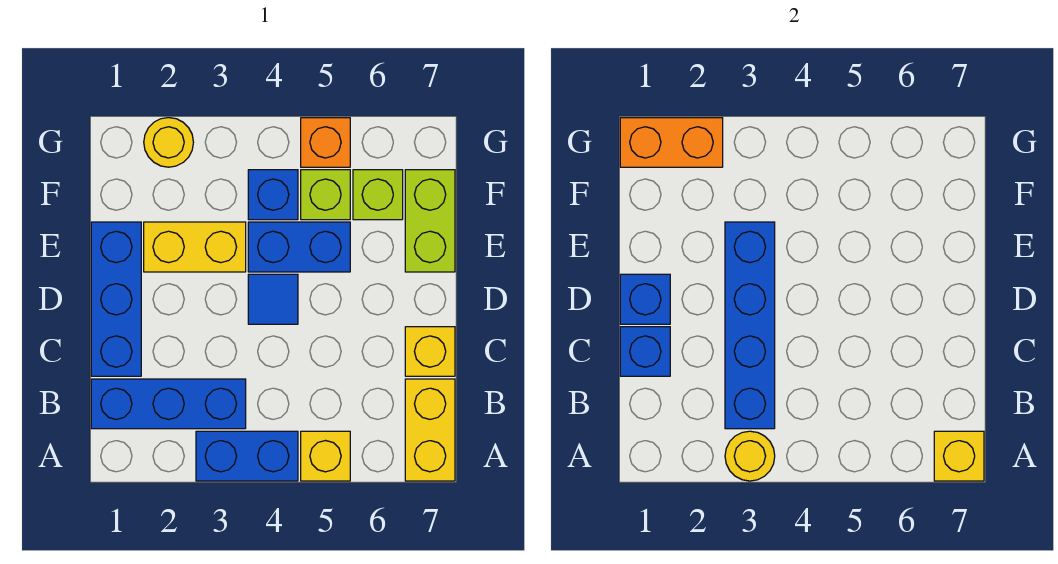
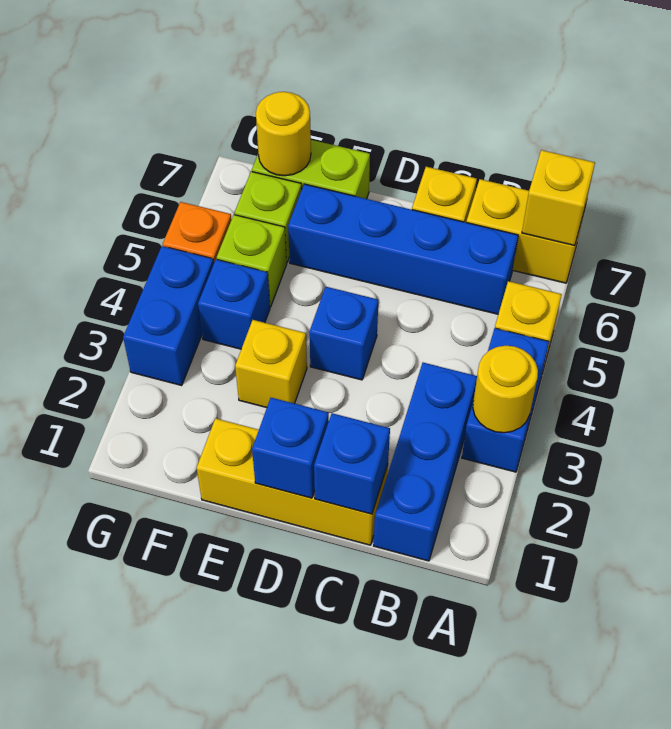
blue 1x4 brick [725,222,775,429] -> blue 1x4 brick moved to [288,184,518,314]
blue 1x3 brick [91,222,141,376] -> yellow 1x3 brick [197,418,388,545]
blue 1x1 tile [248,274,298,324] -> blue 1x1 brick [309,287,378,380]
yellow 1x2 brick [144,222,246,272] -> yellow 1x1 brick [235,320,307,408]
blue 1x2 brick [248,222,350,272] -> blue 1x2 brick moved to [123,246,214,385]
orange 1x2 brick [620,118,723,167] -> none
yellow 1x1 round brick [144,118,193,167] -> yellow 1x1 round brick moved to [256,92,311,176]

